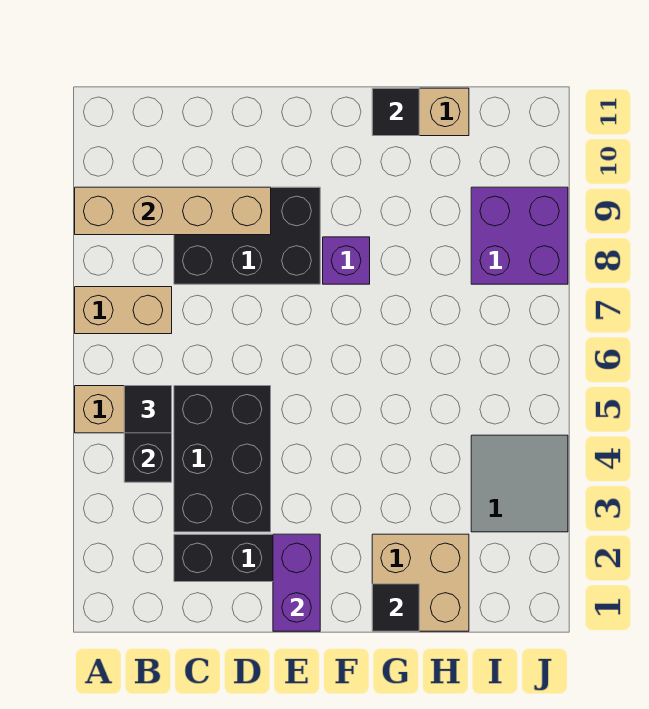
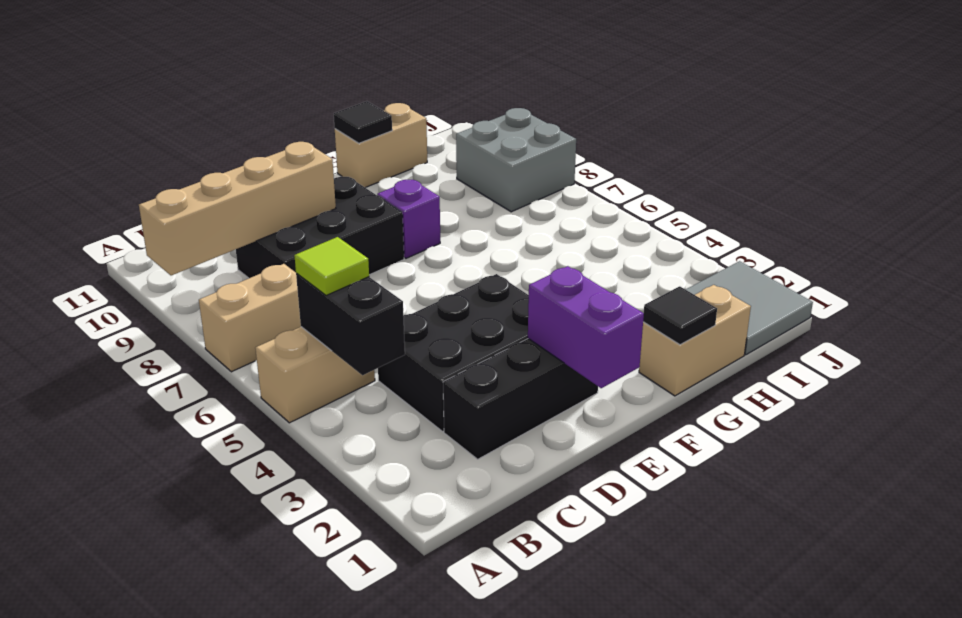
black 1x1 tile [124,386,172,433] -> lime 1x1 tile [294,237,369,295]
black 2x3 brick [174,386,271,532] -> black 2x3 brick turned to [378,274,529,432]
tan 2x2 brick [372,534,469,631] -> tan 1x2 brick [639,285,751,396]
grey 2x2 tile [471,435,568,532] -> grey 2x2 tile moved to [686,261,813,355]
purple 2x2 brick [471,187,568,284] -> grey 2x2 brick [456,108,576,212]

